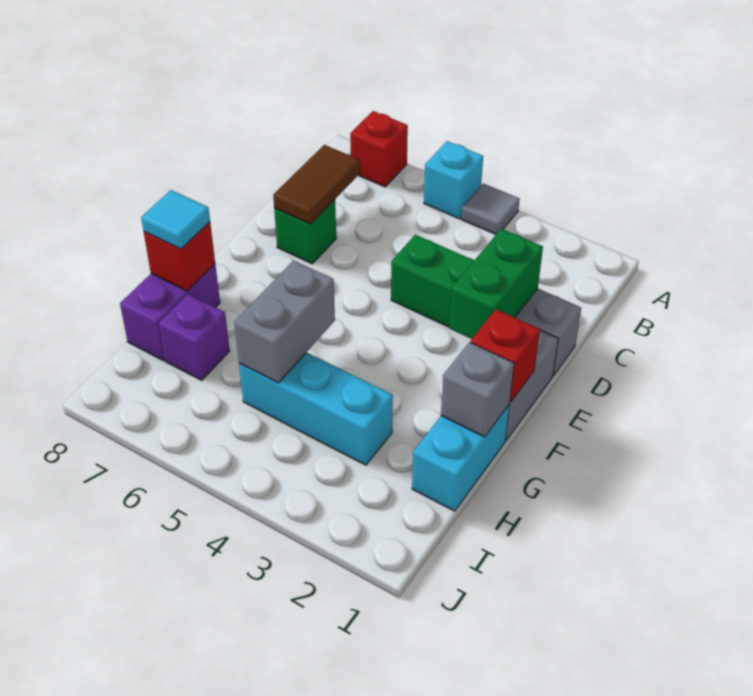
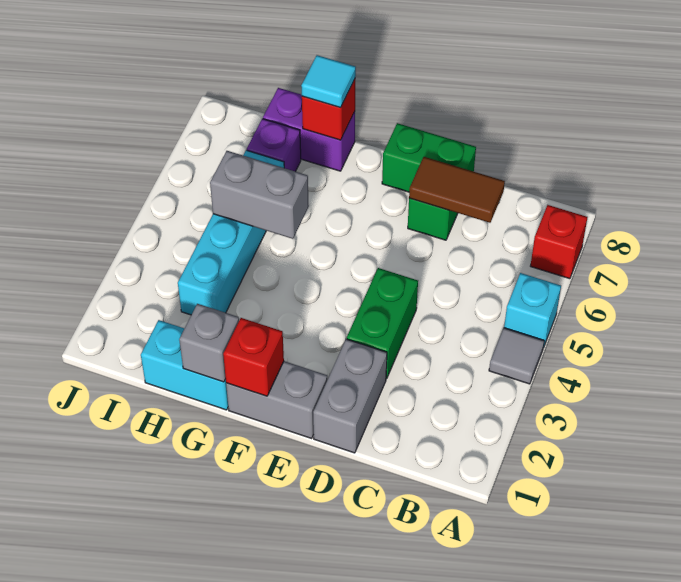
green 1x2 brick [449,229,543,339] -> green 1x2 brick moved to [382,123,476,192]
cyan 1x3 brick [239,352,393,465] -> cyan 1x4 brick [178,150,284,315]

